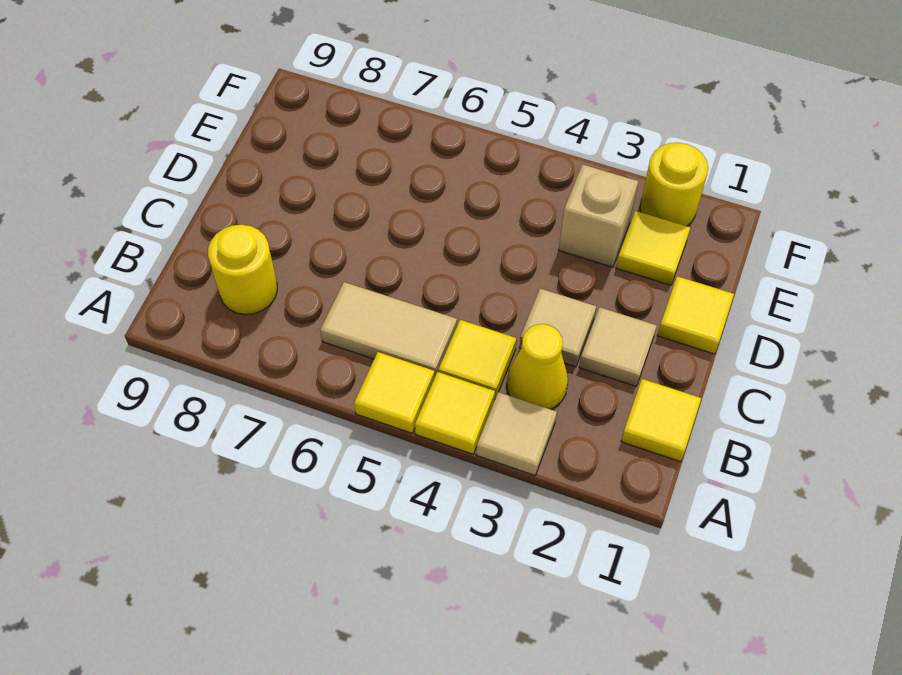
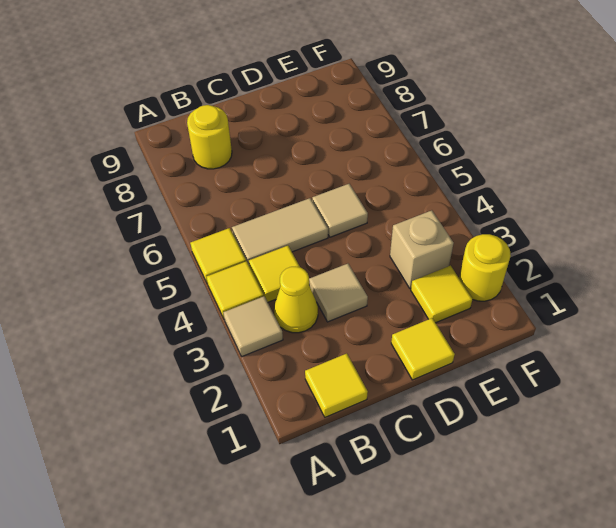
tan 1x2 tile [320,282,457,376] -> tan 1x2 tile turned to [232,198,328,264]
tan 1x1 tile [579,307,657,386] -> tan 1x1 tile moved to [312,184,368,237]

